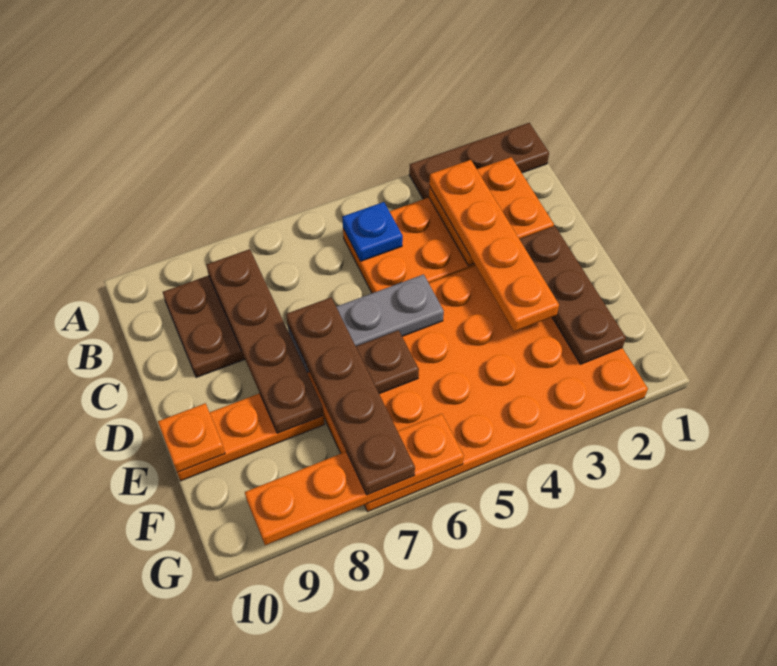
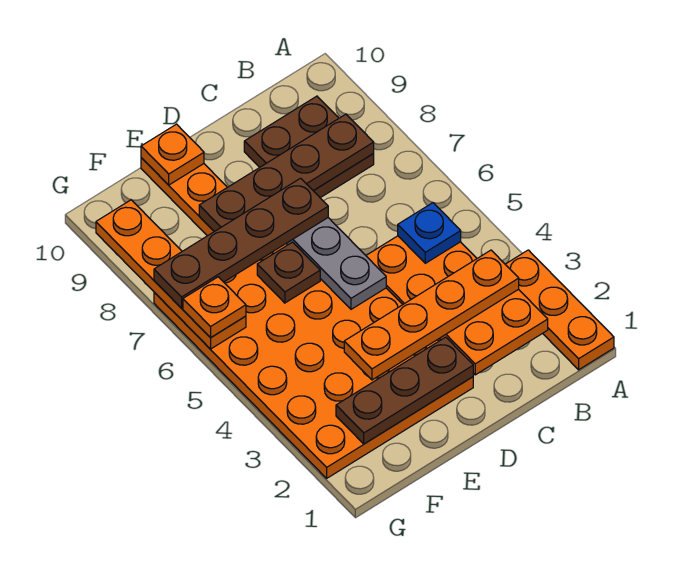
brown 1x3 plate [409,123,549,199] -> orange 1x3 plate [505,250,614,370]
none -> orange 1x1 plate [183,277,246,338]

